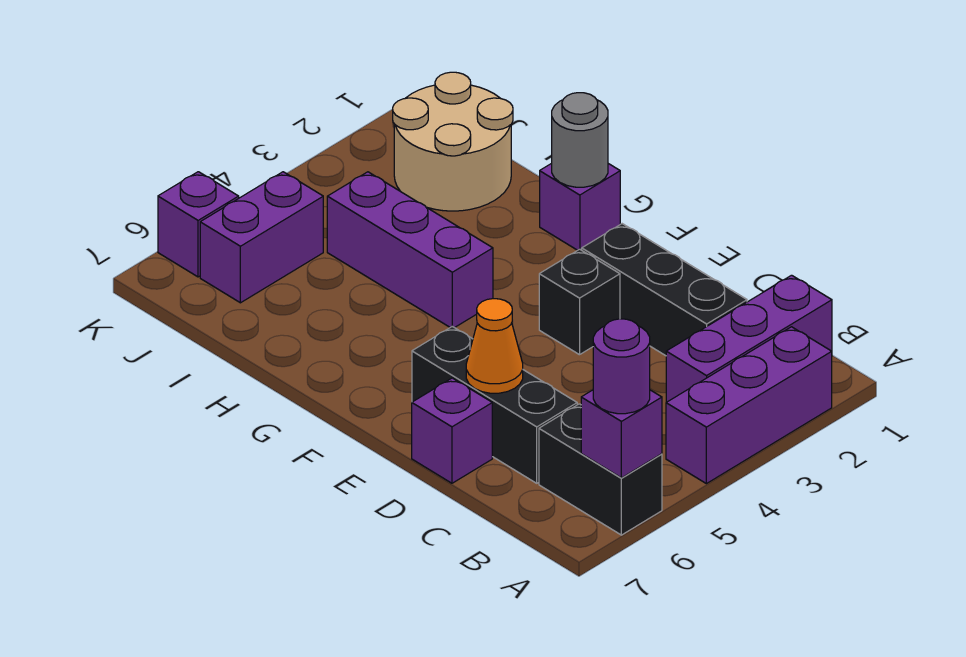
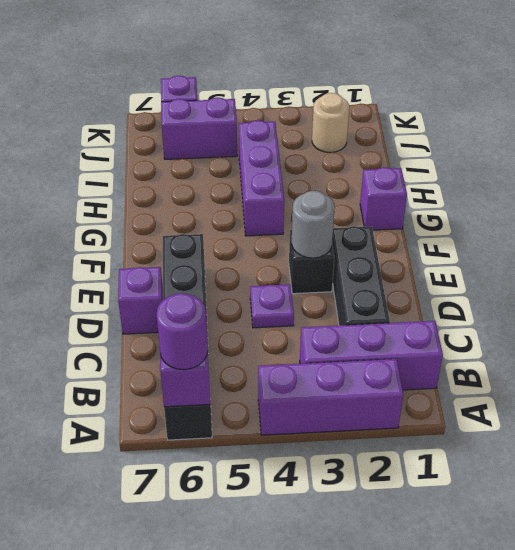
none -> purple 1x1 plate [250,284,294,328]
orange 1x1 cone [466,299,523,393] -> none
grey 1x1 round brick [552,93,608,187] -> grey 1x1 round brick moved to [292,191,335,258]
tan 2x2 round brick [393,72,513,211] -> tan 1x1 round brick [312,93,349,152]

